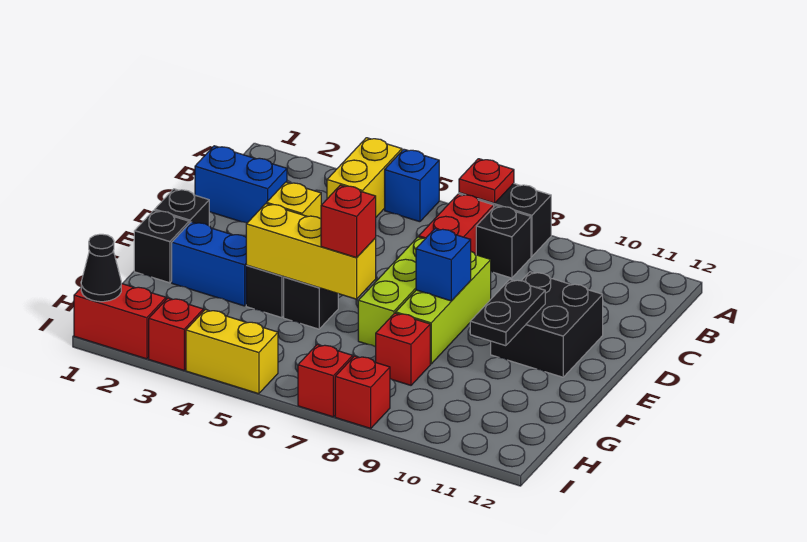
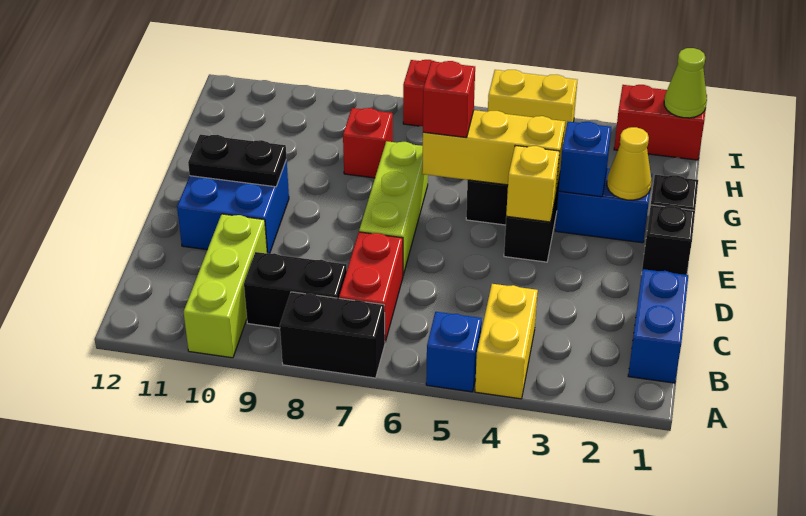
red 1x1 plate [459,159,514,203] -> none
black 1x1 brick [476,206,531,278] -> black 1x2 brick [244,252,347,328]
blue 1x2 brick [195,146,287,223] -> blue 1x2 brick turned to [628,269,688,383]
lime 1x3 brick [396,252,491,364] -> lime 1x3 brick moved to [184,214,267,358]
black 2x2 brick [491,272,603,377] -> blue 2x2 brick [177,160,289,254]
blue 1x1 brick [416,228,471,301] -> blue 1x1 brick moved to [559,122,611,197]
black 1x2 plate [470,280,545,346] -> black 1x2 plate turned to [188,135,287,187]
none -> yellow 1x1 cone [607,127,652,200]
black 1x1 cone [81,234,121,302] -> lime 1x1 cone [664,48,707,118]
red 1x1 brick [149,298,203,370] -> none
red 1x1 brick [335,356,390,428] -> none

